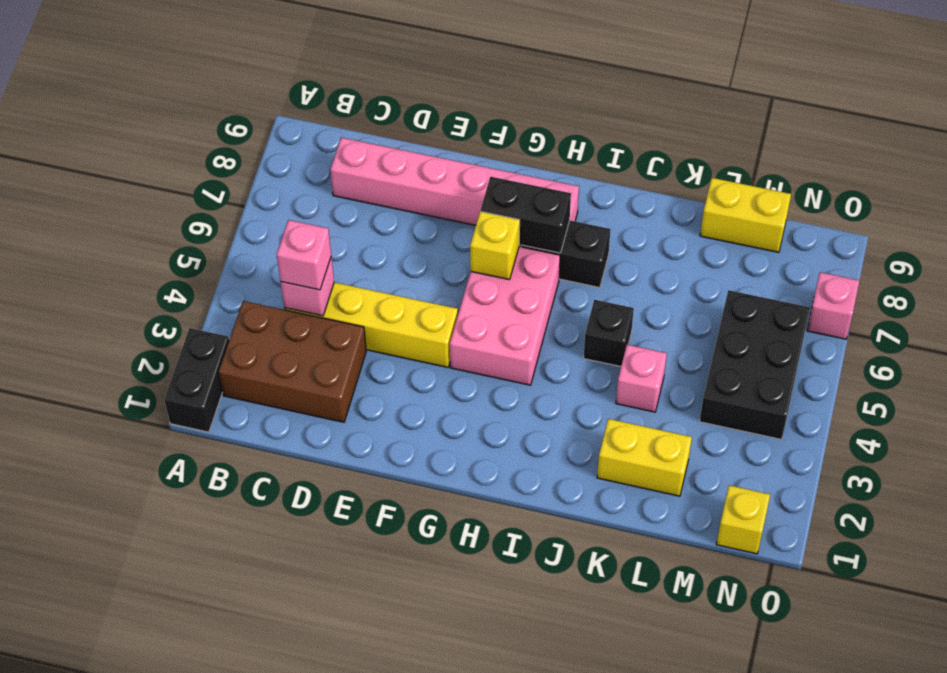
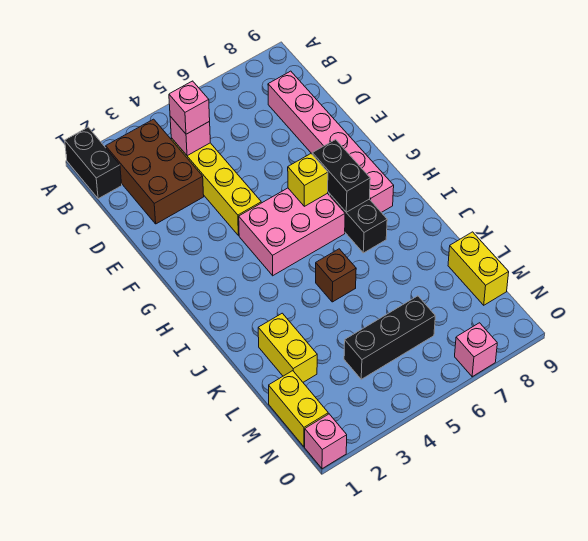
black 1x2 brick [164,328,229,432] -> black 1x2 brick turned to [65,127,122,199]
black 1x1 brick [584,300,634,367] -> brown 1x1 brick [316,249,356,302]
pink 1x1 brick [616,345,667,412] -> pink 1x1 brick moved to [305,414,347,469]
black 2x3 brick [700,290,810,440] -> black 1x3 brick [344,296,435,379]
yellow 1x1 brick [716,485,770,554] -> yellow 1x2 brick [269,371,328,447]

